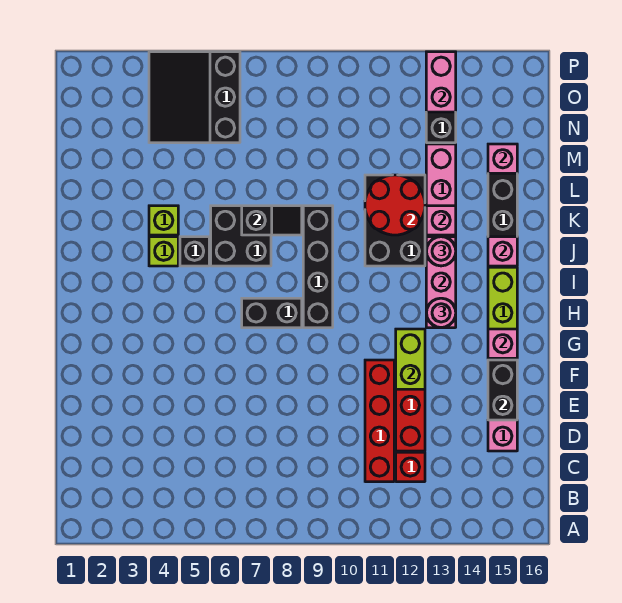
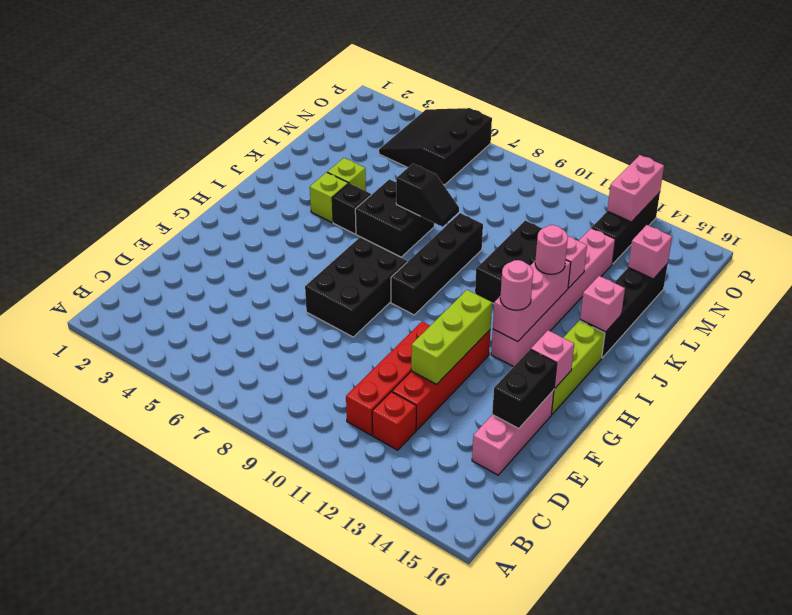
lime 1x2 brick [396,329,425,389] -> lime 1x3 brick [411,290,492,384]
black 1x2 brick [242,298,302,328] -> black 2x3 brick [305,237,407,337]
red 2x2 round brick [365,175,425,235] -> none

